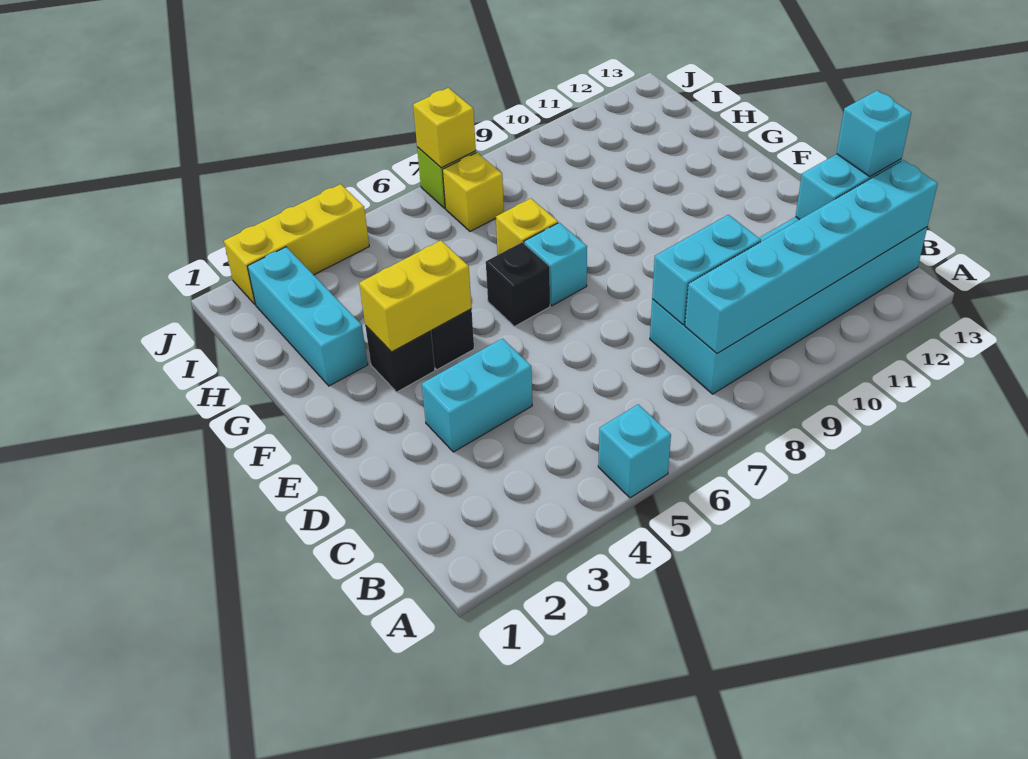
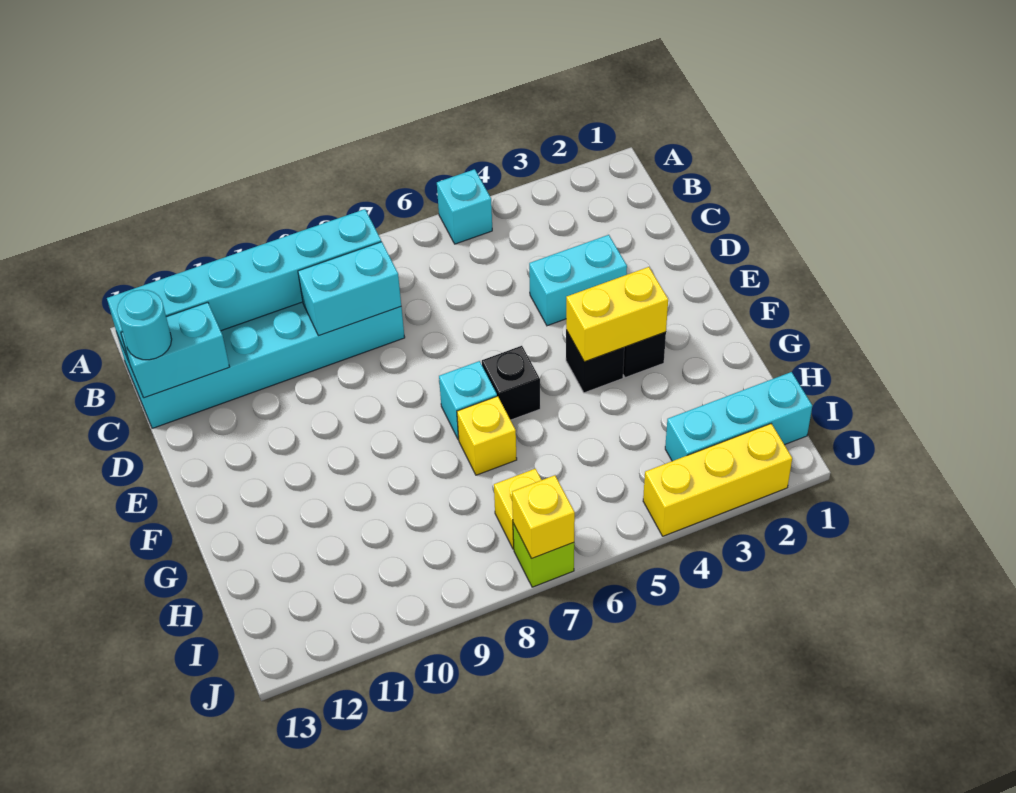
cyan 1x1 brick [837,90,911,177] -> cyan 1x1 round brick [117,290,172,360]
cyan 1x3 brick [247,247,368,386] -> cyan 1x3 brick turned to [665,372,812,461]

